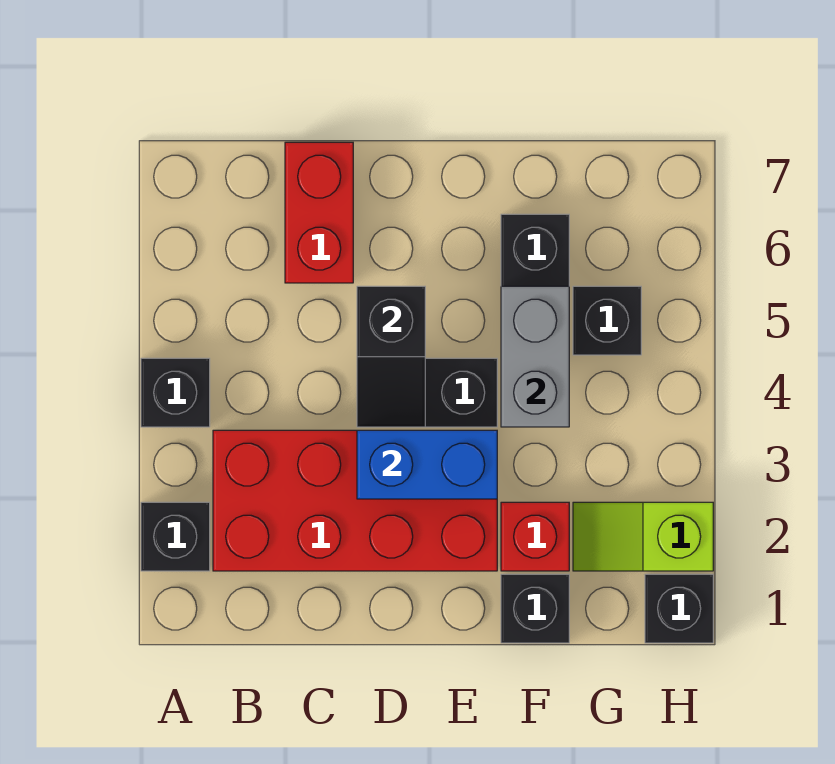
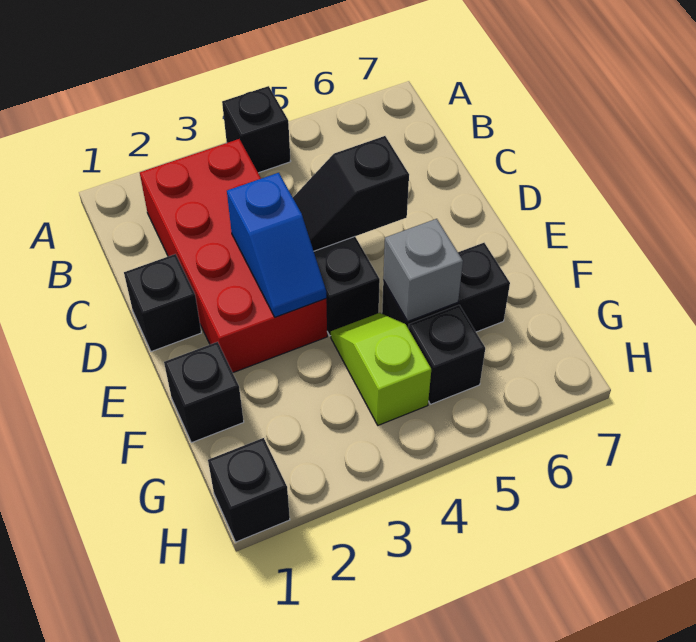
black 1x1 brick [141,502,210,571] -> black 1x1 brick moved to [124,254,201,352]
red 1x2 brick [285,142,353,283] -> none
blue 1x2 brick [357,430,497,499] -> blue 1x2 slope [227,173,326,317]
red 1x1 brick [501,502,569,571] -> none
grey 1x2 brick [501,286,569,427] -> grey 1x1 brick [383,219,463,321]
lime 1x2 slope [573,502,713,571] -> lime 1x2 slope moved to [331,313,431,425]

